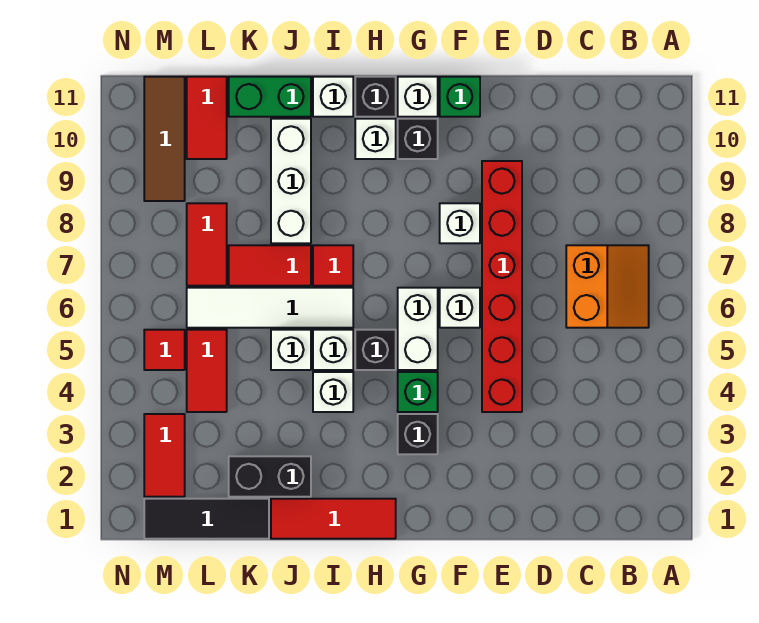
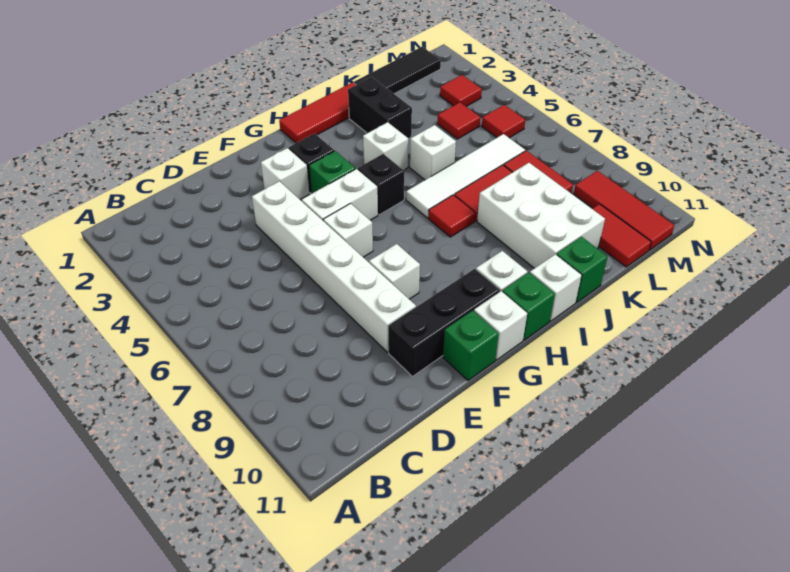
orange 2x2 slope [566,245,649,328] -> none
red 1x6 brick [482,161,522,412] -> white 1x6 brick [252,181,416,352]
white 1x2 brick [398,288,438,370] -> white 1x2 brick turned to [302,169,378,221]
black 1x1 brick [398,119,438,159] -> black 1x3 brick [388,269,500,376]
black 1x1 brick [355,77,396,117] -> green 1x1 brick [502,272,555,340]
white 1x1 brick [313,330,353,370] -> white 1x1 brick moved to [261,148,309,199]
black 1x2 brick [229,456,311,497] -> black 1x2 brick turned to [348,77,412,139]
white 1x3 brick [271,119,311,243] -> white 2x3 brick [477,163,605,268]
green 1x2 brick [229,77,311,117] -> green 1x1 brick [557,237,608,303]
red 1x2 tile [187,330,227,412] -> red 1x1 tile [437,102,480,139]
red 1x2 tile [144,414,185,497] -> red 1x1 tile [440,75,482,106]
brown 1x3 tile [144,77,185,201] -> red 1x3 tile [574,171,674,250]

